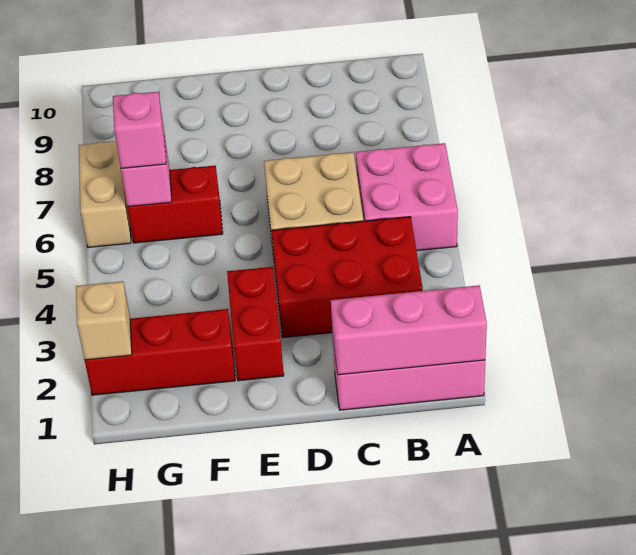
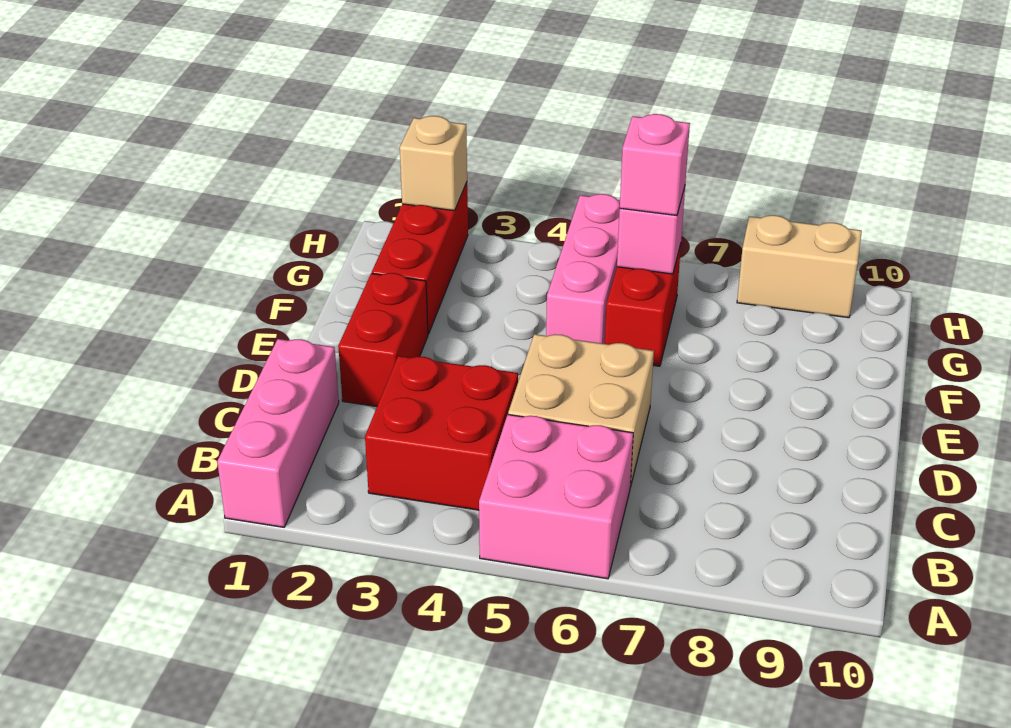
pink 1x3 brick [331,285,487,375] -> pink 1x3 brick moved to [546,194,620,344]
red 2x3 brick [271,217,423,338] -> red 2x2 brick [365,356,518,510]
red 1x2 brick [227,267,284,381] -> red 1x2 brick turned to [338,273,428,406]
tan 1x2 brick [79,142,131,248] -> tan 1x2 brick moved to [737,215,862,318]

